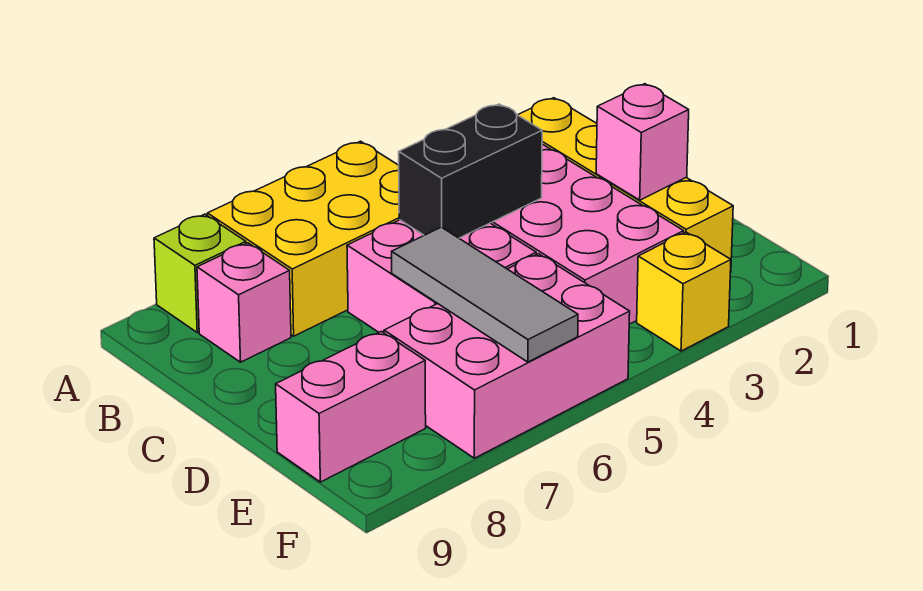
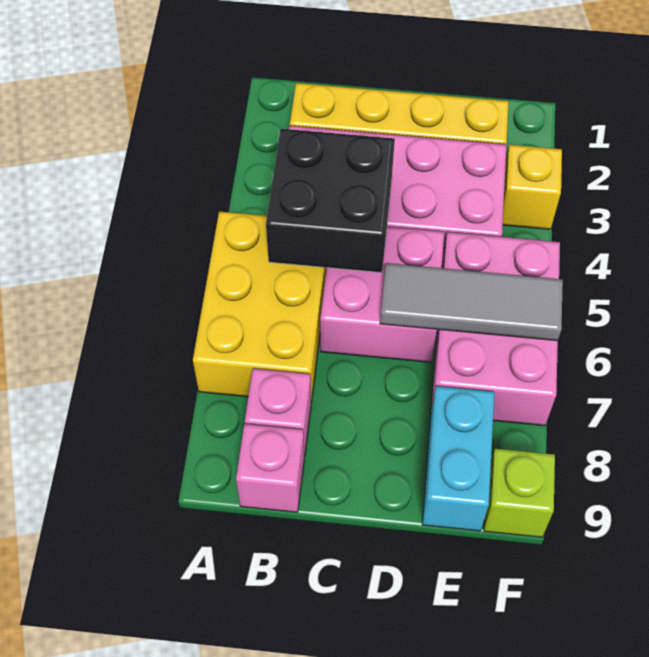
lime 1x1 brick [154,214,246,332] -> lime 1x1 brick moved to [484,449,555,537]
black 1x2 brick [399,104,542,238] -> black 2x2 brick [266,129,395,273]
pink 1x1 brick [596,84,689,200] -> pink 1x1 brick moved to [236,424,304,512]
pink 1x2 brick [276,332,426,482] -> cyan 1x2 brick [422,386,494,531]

